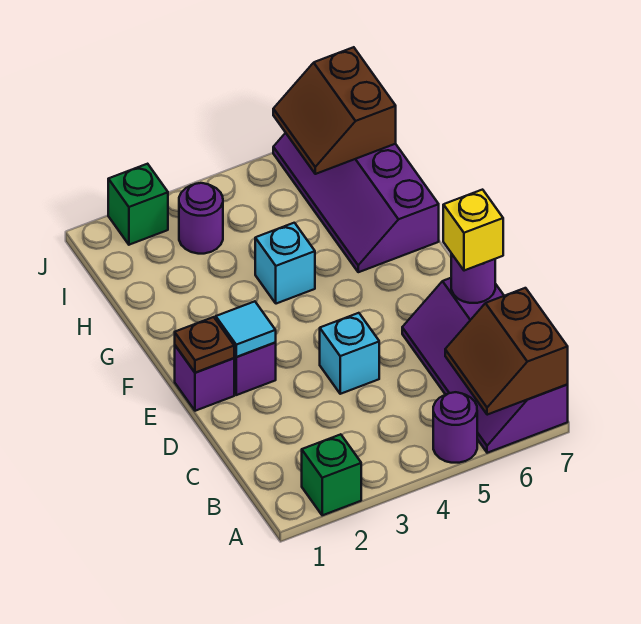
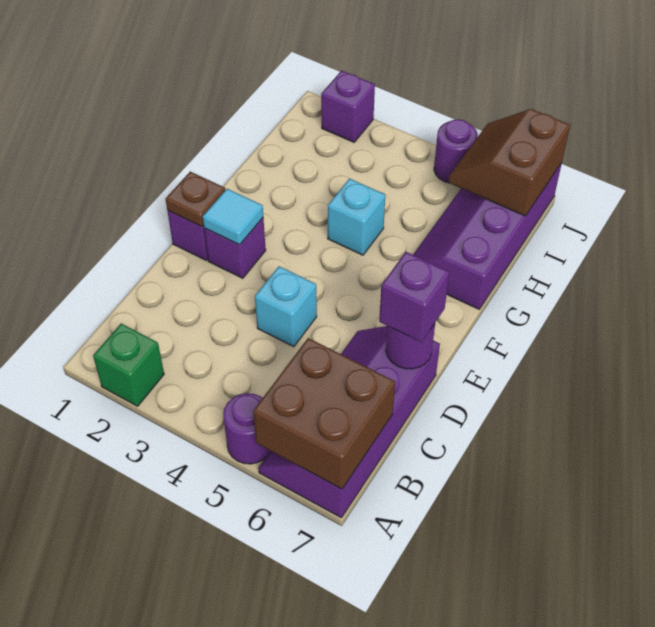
brown 2x2 slope [445,288,568,415] -> brown 2x2 brick [253,338,395,489]
yellow 1x1 brick [443,190,503,271] -> purple 1x1 brick [379,252,449,342]
purple 1x1 round brick [179,183,223,254] -> purple 1x1 round brick moved to [434,119,478,183]
green 1x1 brick [108,164,168,245] -> purple 1x1 brick [321,71,375,142]

